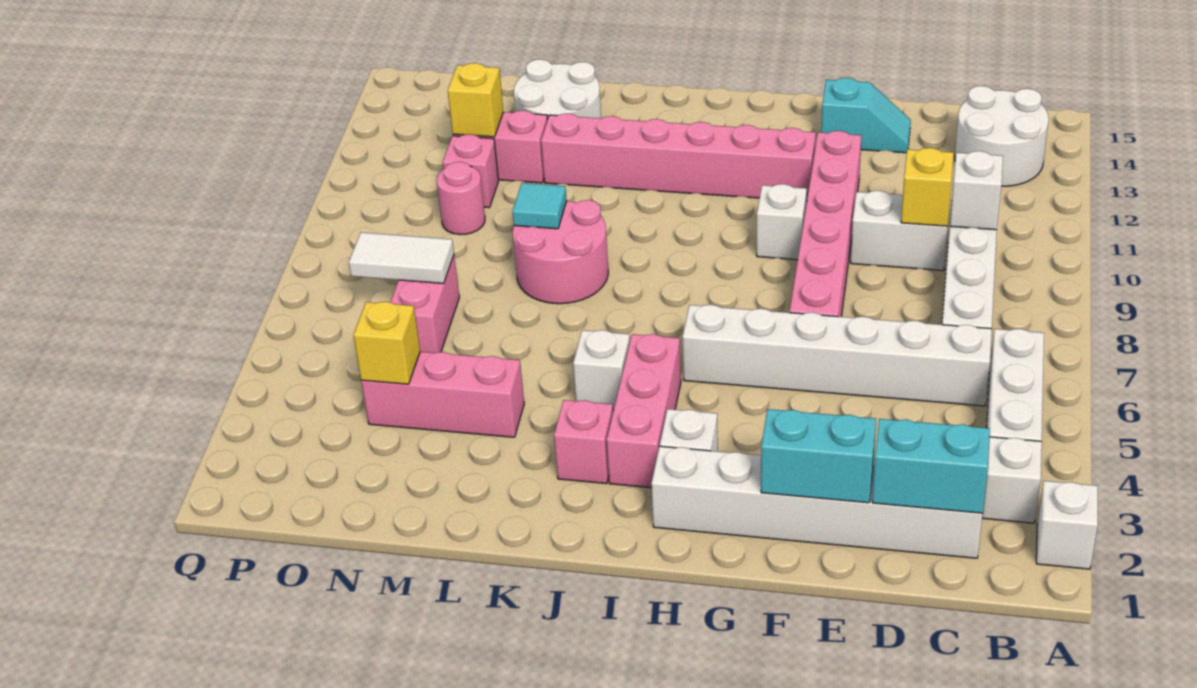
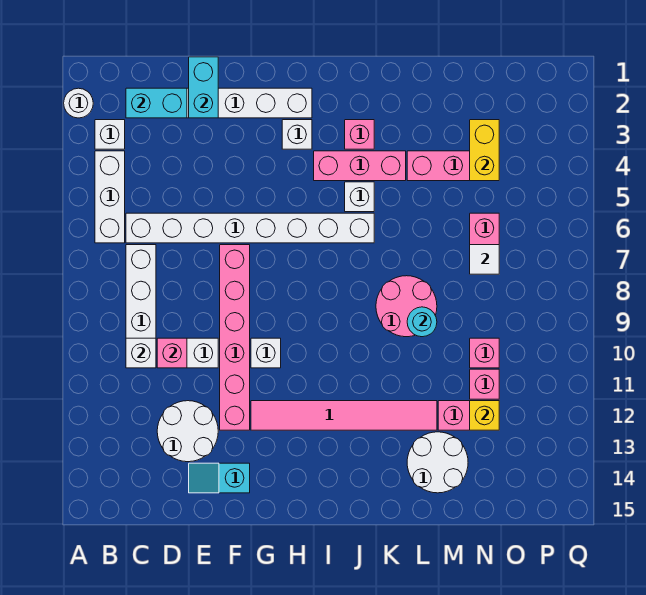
white 1x1 brick [1036,481,1098,569] -> white 1x1 round brick [64,88,93,118]
white 2x2 round brick [955,86,1049,186] -> white 2x2 round brick moved to [157,401,218,462]
white 1x6 brick [683,305,992,406] -> white 1x8 brick [126,213,374,243]
yellow 1x1 brick [901,148,954,226] -> pink 1x1 brick [157,338,187,368]
cyan 1x2 brick [761,409,876,503] -> cyan 1x2 brick turned to [189,57,218,118]
pink 1x6 brick [541,113,816,201] -> pink 1x6 tile [251,401,437,430]
pink 1x3 brick [607,334,681,488] -> pink 1x3 brick turned to [314,151,406,181]
cyan 1x1 tile [512,183,567,229] -> cyan 1x1 round brick [407,307,437,337]
yellow 1x1 brick [353,302,420,384] -> yellow 1x2 brick [470,120,499,181]
white 1x2 tile [349,232,454,284] -> white 1x1 tile [470,245,499,274]
pink 1x1 round brick [437,162,485,235] -> pink 1x1 brick [470,338,499,368]

